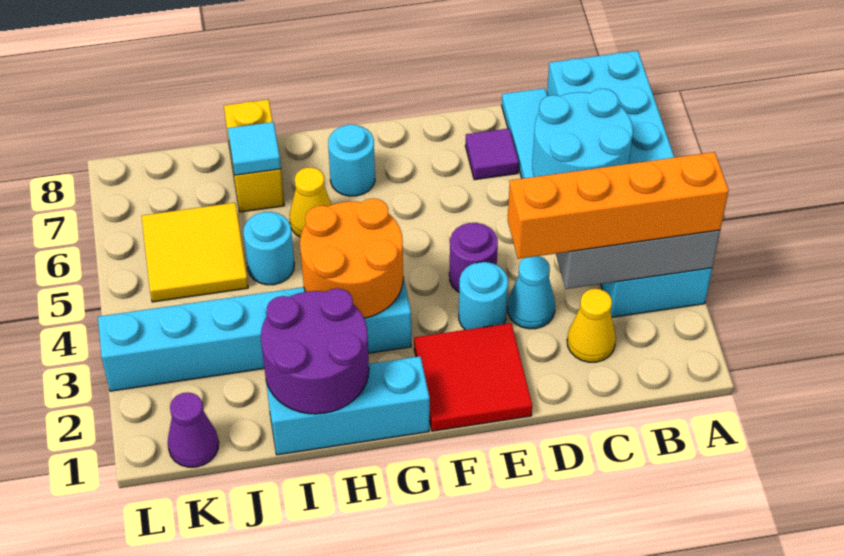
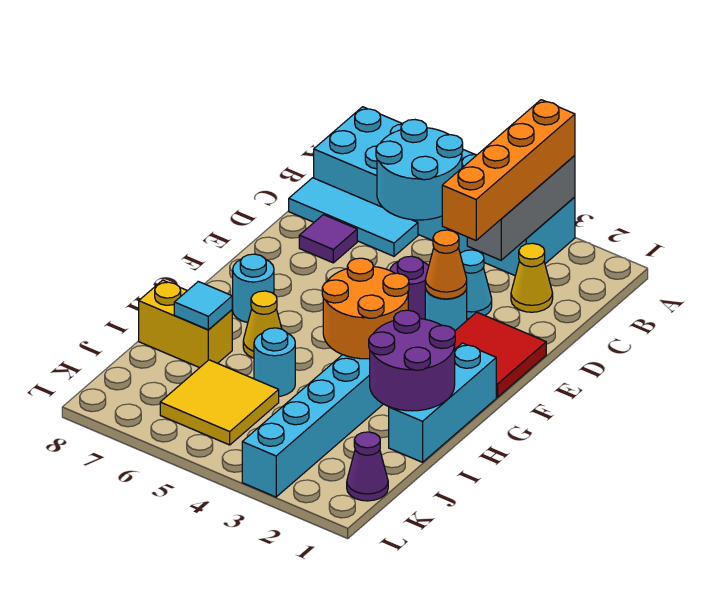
none -> orange 1x1 cone [425,230,467,299]

